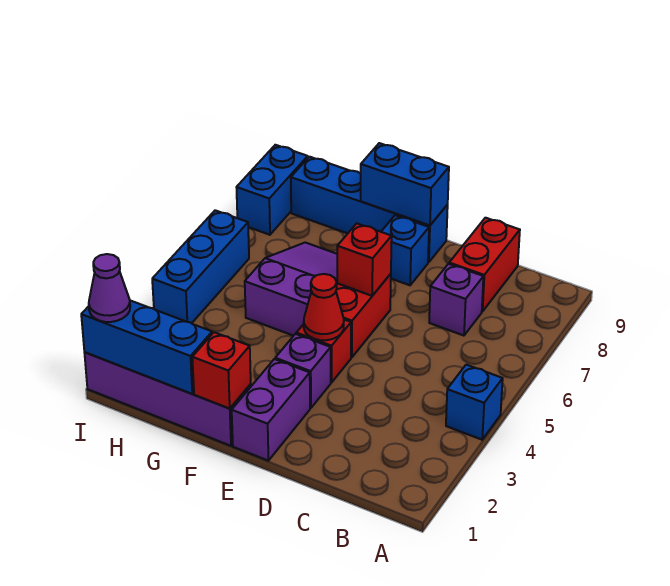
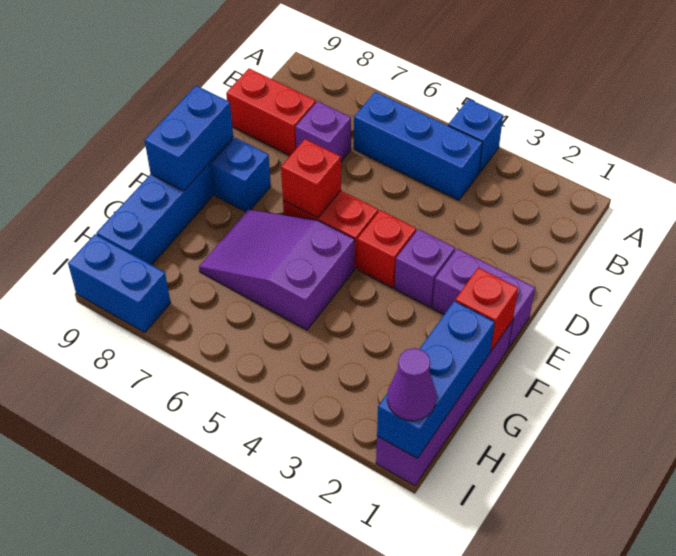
red 1x1 cone [304,274,344,340] -> none
blue 1x3 brick [152,210,249,323] -> blue 1x3 brick moved to [354,92,482,200]

